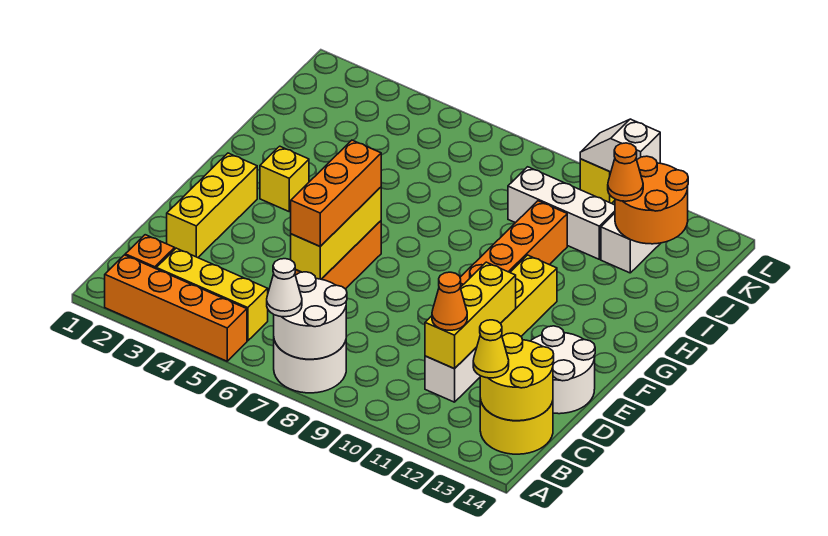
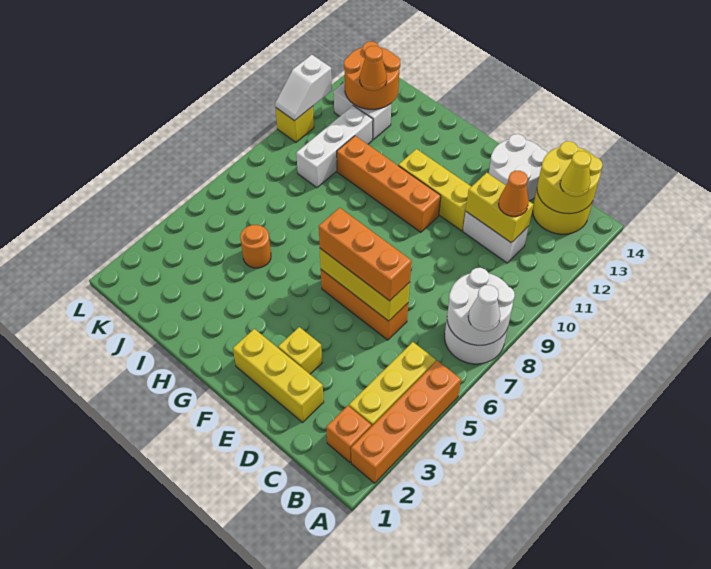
yellow 1x3 brick [425,262,516,369] -> yellow 1x2 brick [466,173,534,242]
yellow 1x1 brick [260,146,309,211] -> yellow 1x1 brick moved to [278,327,322,374]
none -> orange 1x1 round brick [240,225,271,268]

